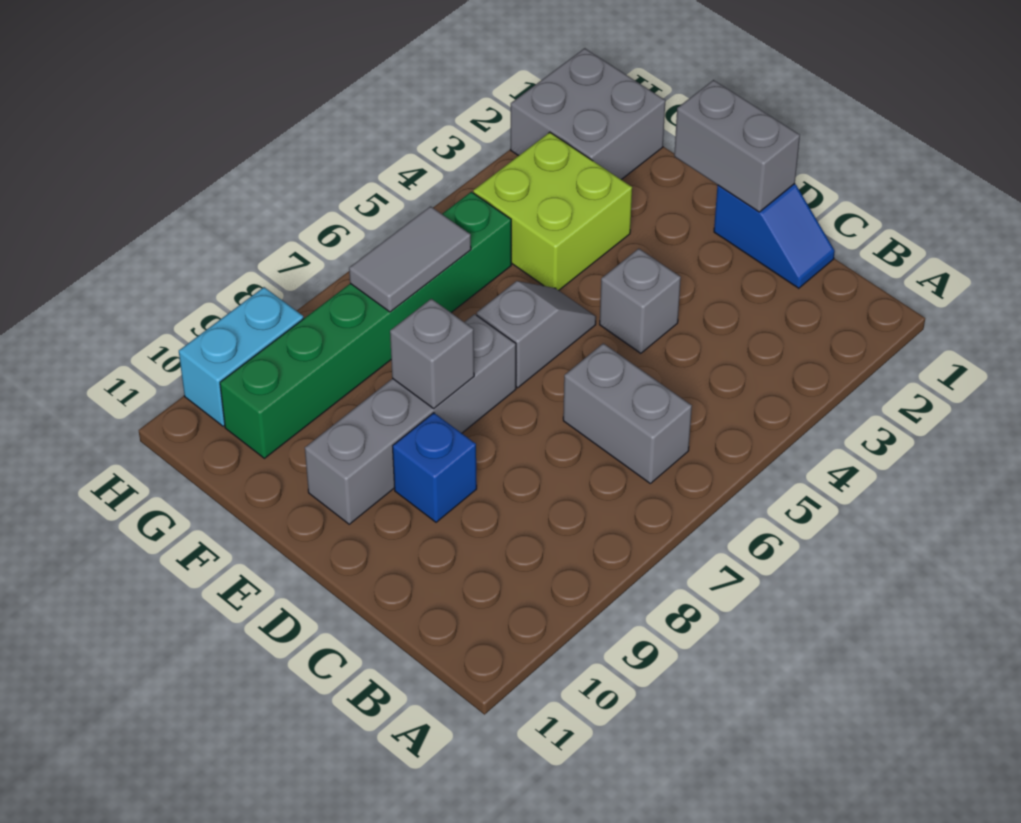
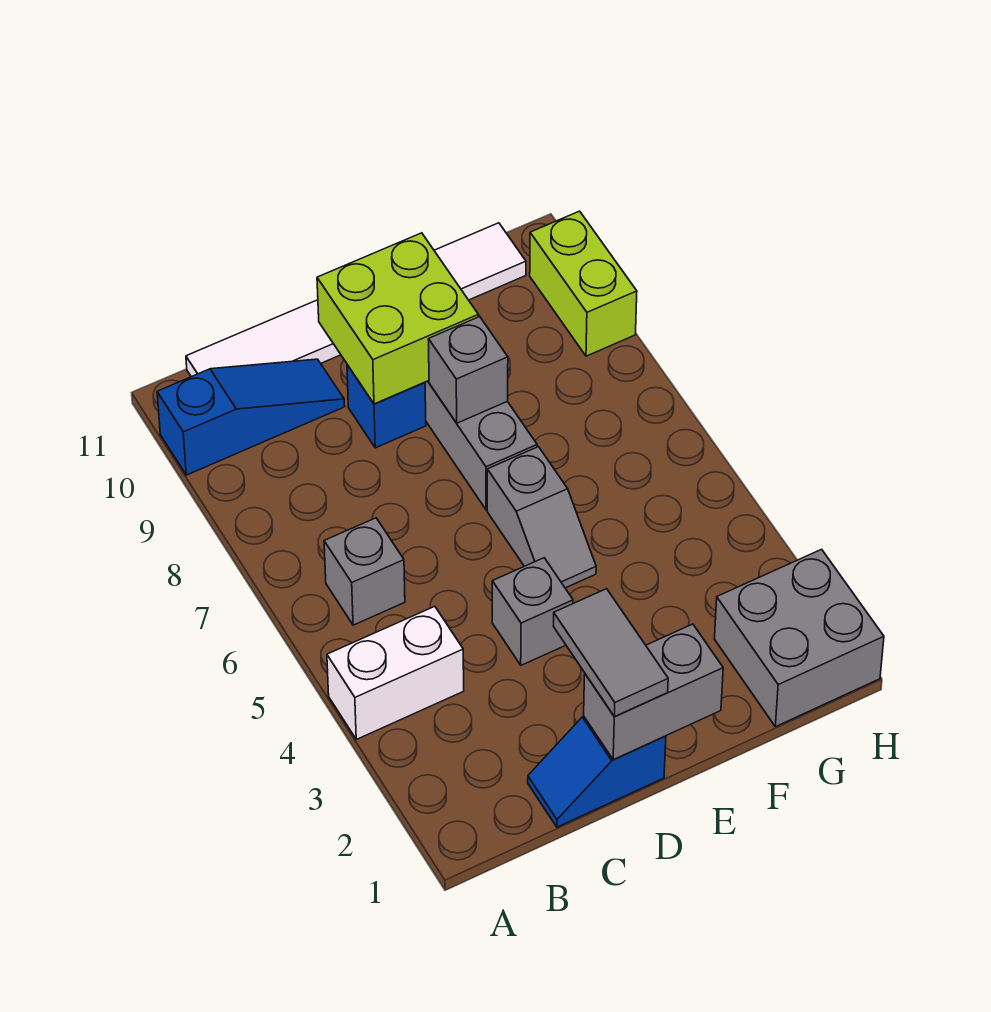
none -> white 1x2 brick [327,606,464,739]
none -> blue 1x3 slope [157,359,345,475]
grey 1x2 brick [563,343,692,483] -> grey 1x1 brick [324,518,405,625]
none -> white 1x6 tile [186,223,526,377]
lime 2x2 brick [473,132,632,290] -> lime 2x2 brick moved to [317,233,478,404]
green 1x6 brick [220,192,511,458] -> none
grey 1x2 tile [349,206,471,312] -> grey 1x2 tile moved to [553,589,668,717]
cyan 1x2 brick [179,287,304,426] -> lime 1x2 brick [530,211,637,356]

